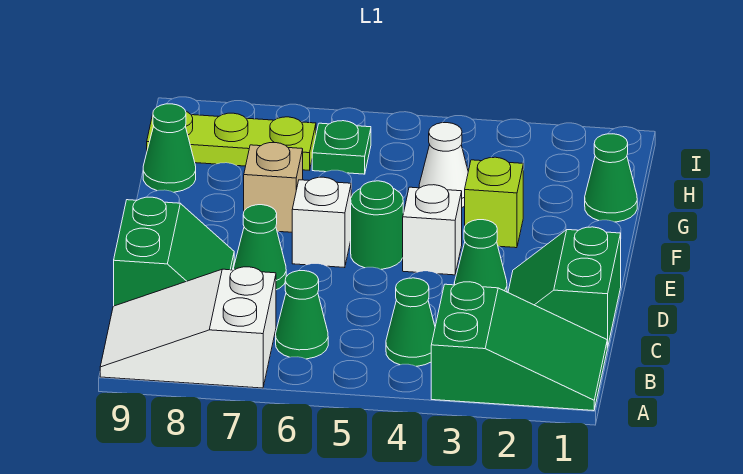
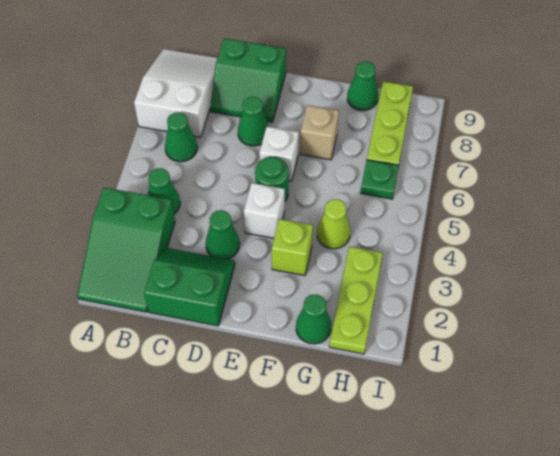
white 1x1 cone [419,123,468,207] -> lime 1x1 cone [317,199,350,249]
none -> lime 1x3 plate [329,247,383,354]

